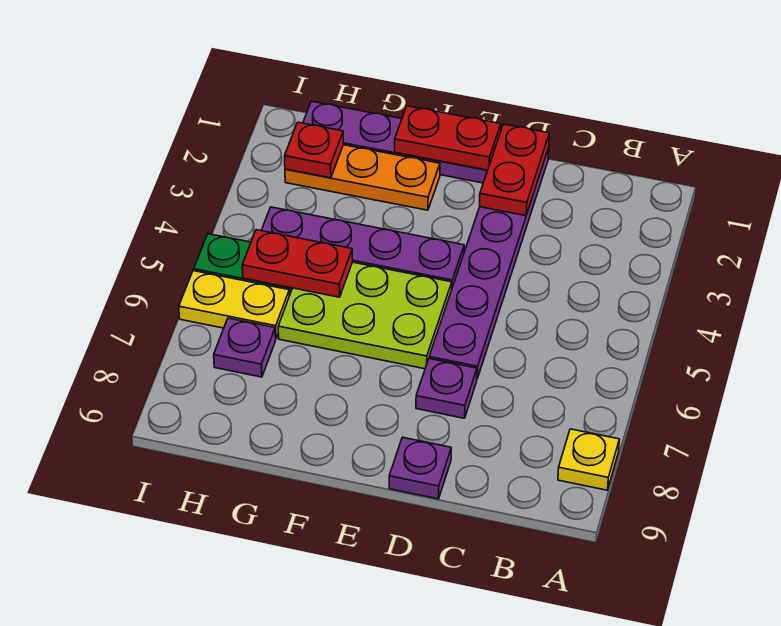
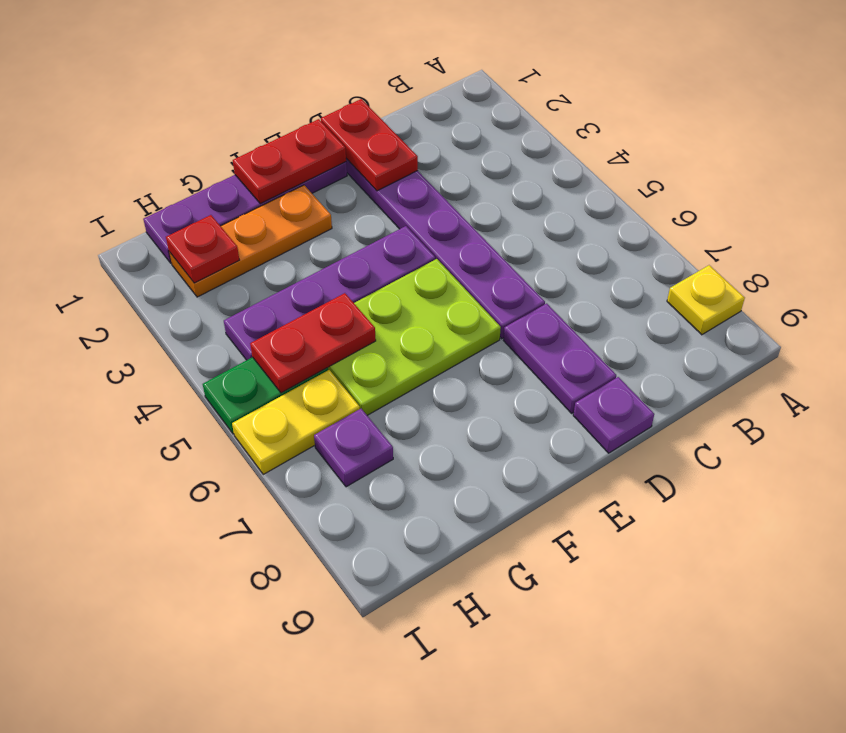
purple 1x1 plate [416,359,477,418] -> purple 1x2 plate [504,303,616,413]

